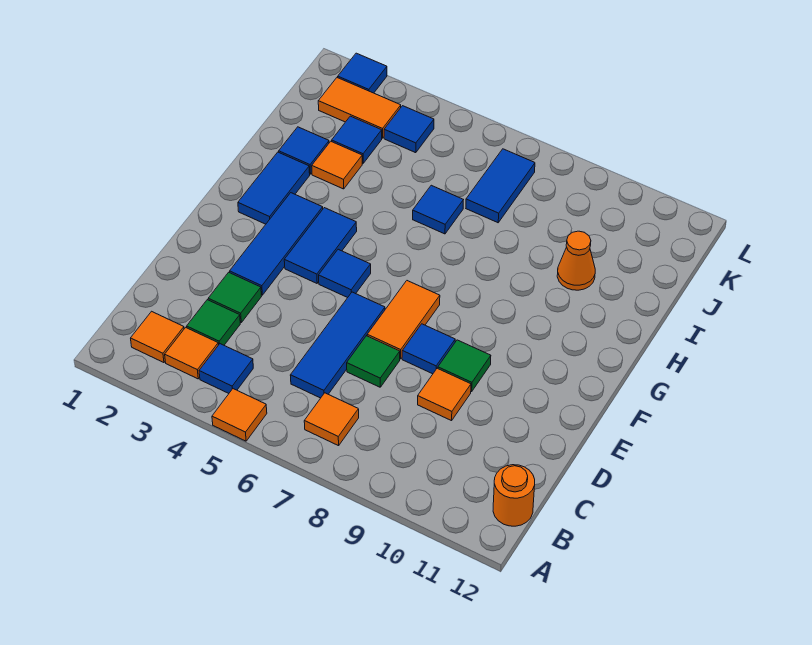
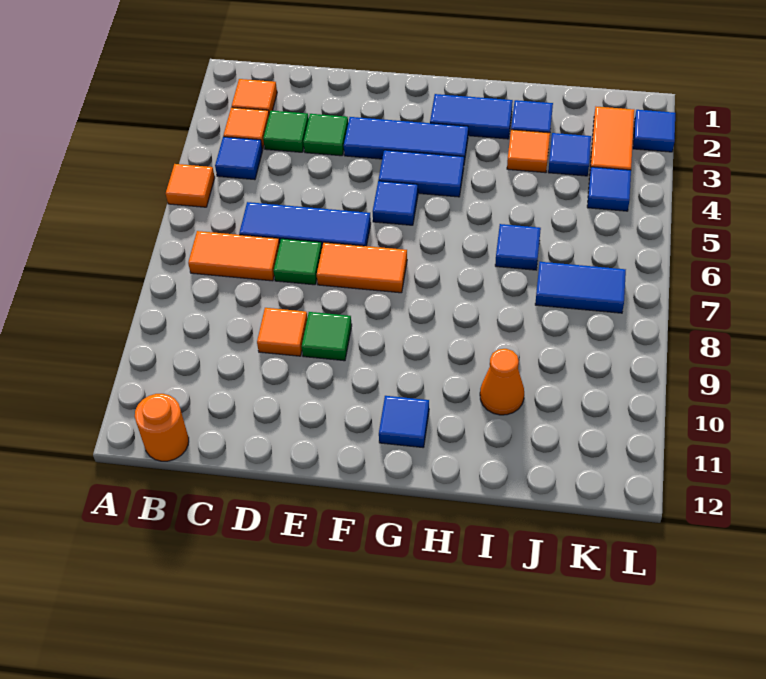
orange 1x1 tile [304,393,359,446] -> orange 1x2 tile [188,231,280,281]
blue 1x1 tile [402,324,455,374] -> blue 1x1 tile moved to [379,396,429,447]

